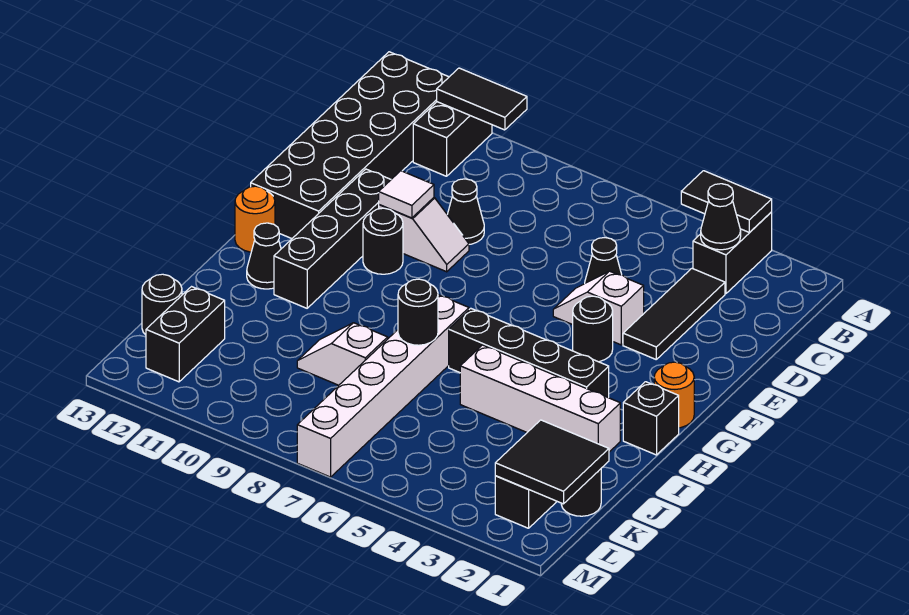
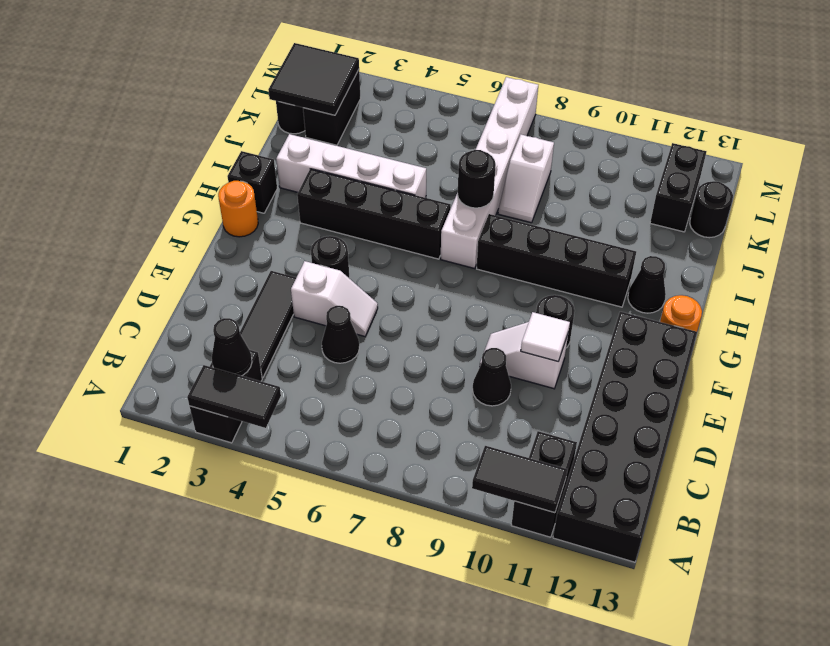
black 1x4 brick [274,169,391,308] -> black 1x4 brick turned to [477,214,636,307]
white 1x2 slope [297,323,388,385] -> white 1x2 slope turned to [498,135,554,223]

